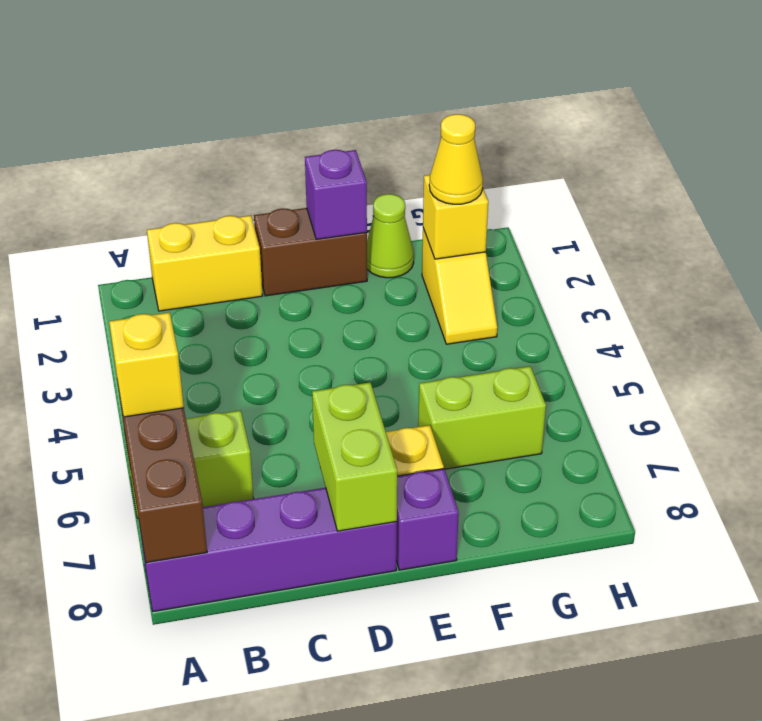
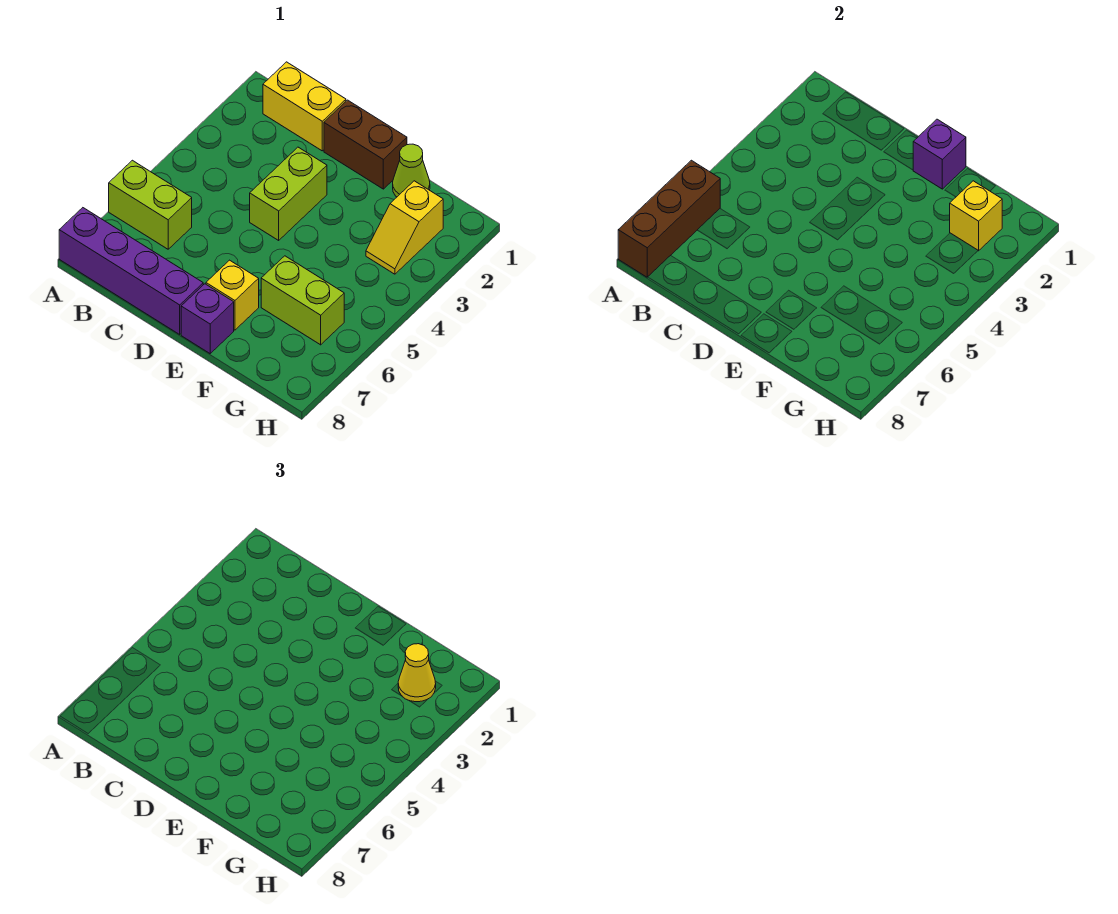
yellow 1x1 brick [109,312,184,417] -> none
lime 1x2 brick [312,382,397,531] -> lime 1x2 brick moved to [250,147,327,240]

